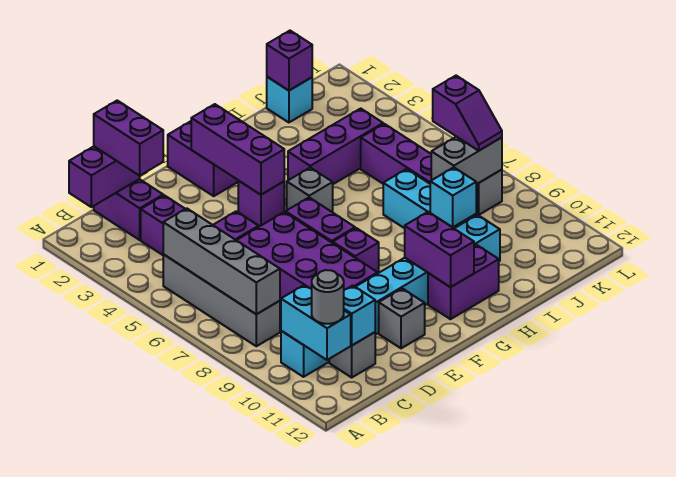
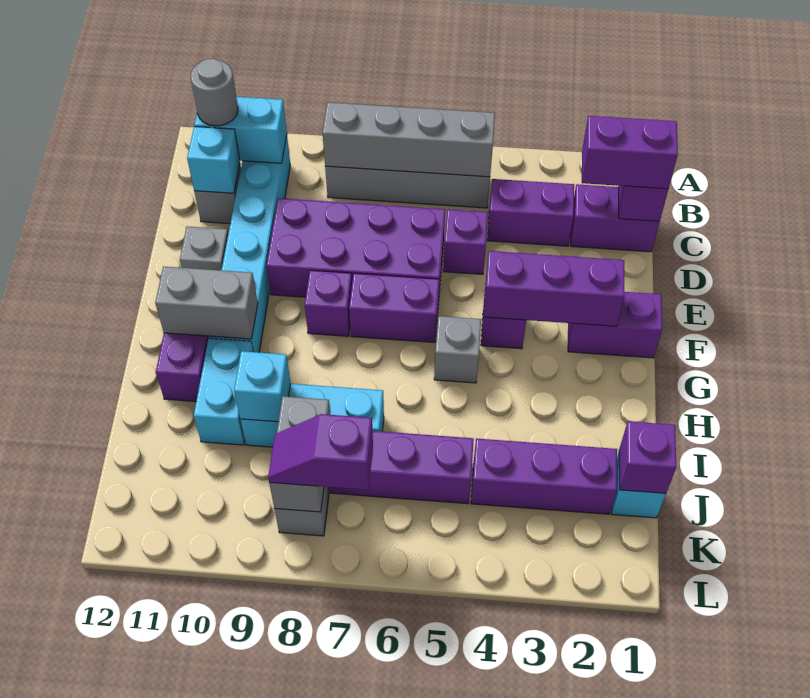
purple 1x2 brick [405,212,474,287] -> grey 1x2 brick [155,266,258,339]
purple 1x3 brick [288,109,383,184] -> purple 1x3 brick turned to [471,439,617,514]

